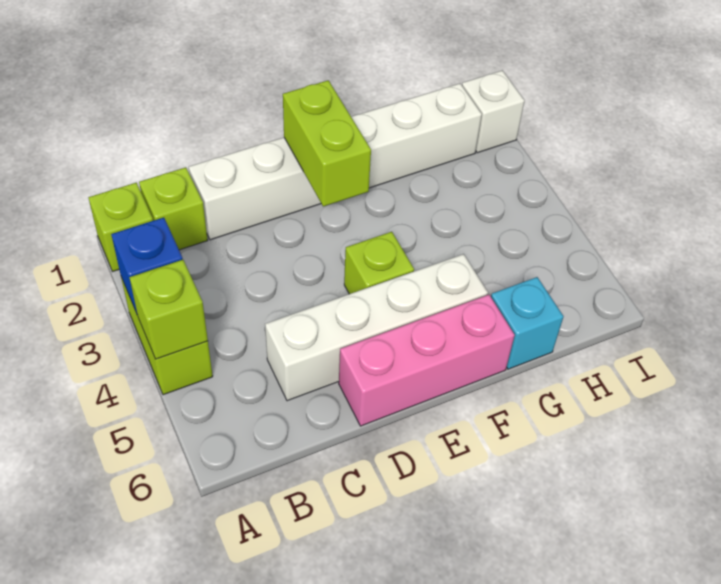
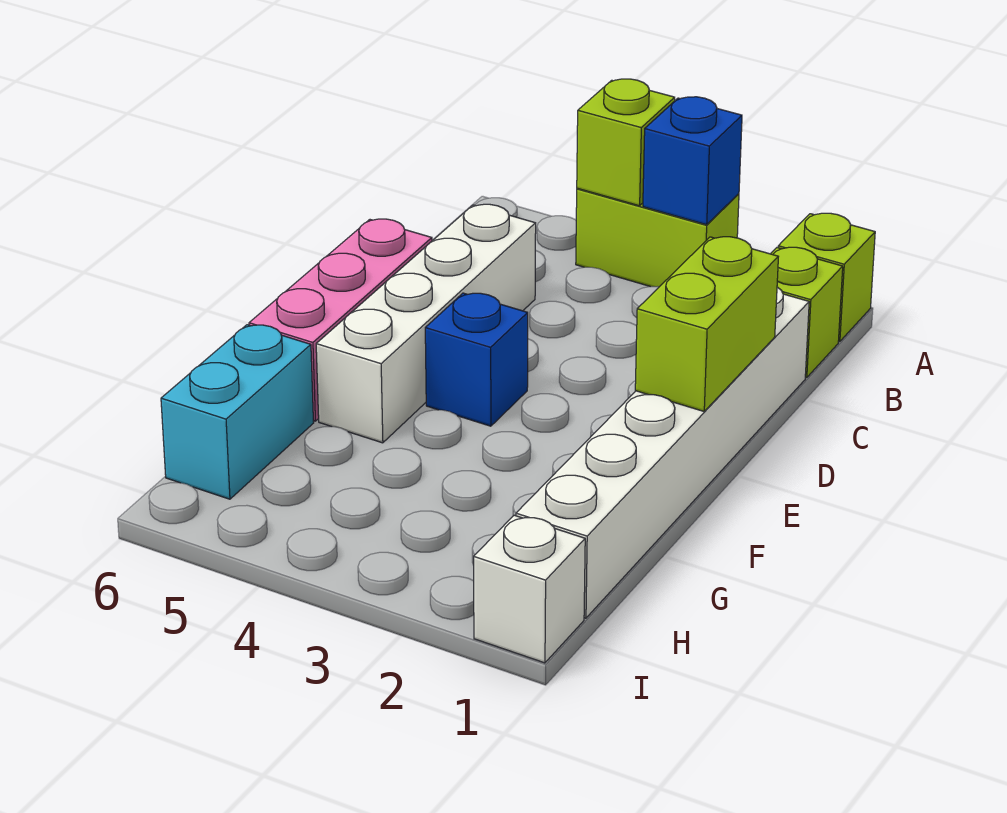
lime 1x2 brick [283,80,371,207] -> lime 1x2 brick turned to [635,237,778,411]
lime 1x1 brick [344,232,414,294] -> blue 1x1 brick [425,293,528,426]
cyan 1x1 brick [491,277,564,369] -> cyan 1x2 brick [161,325,314,499]

